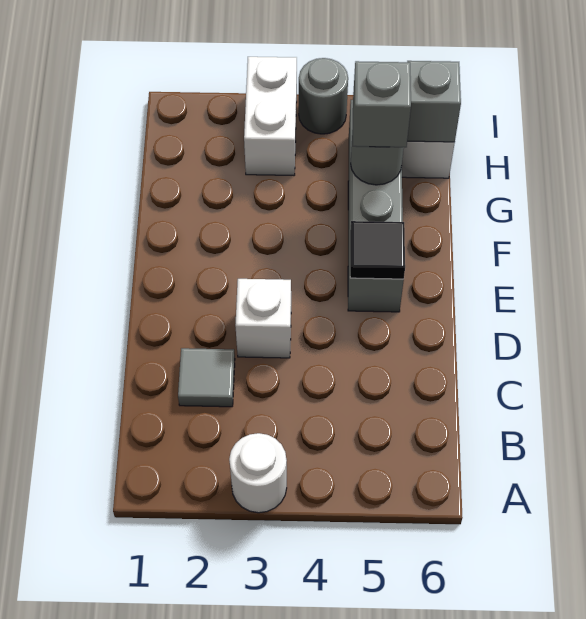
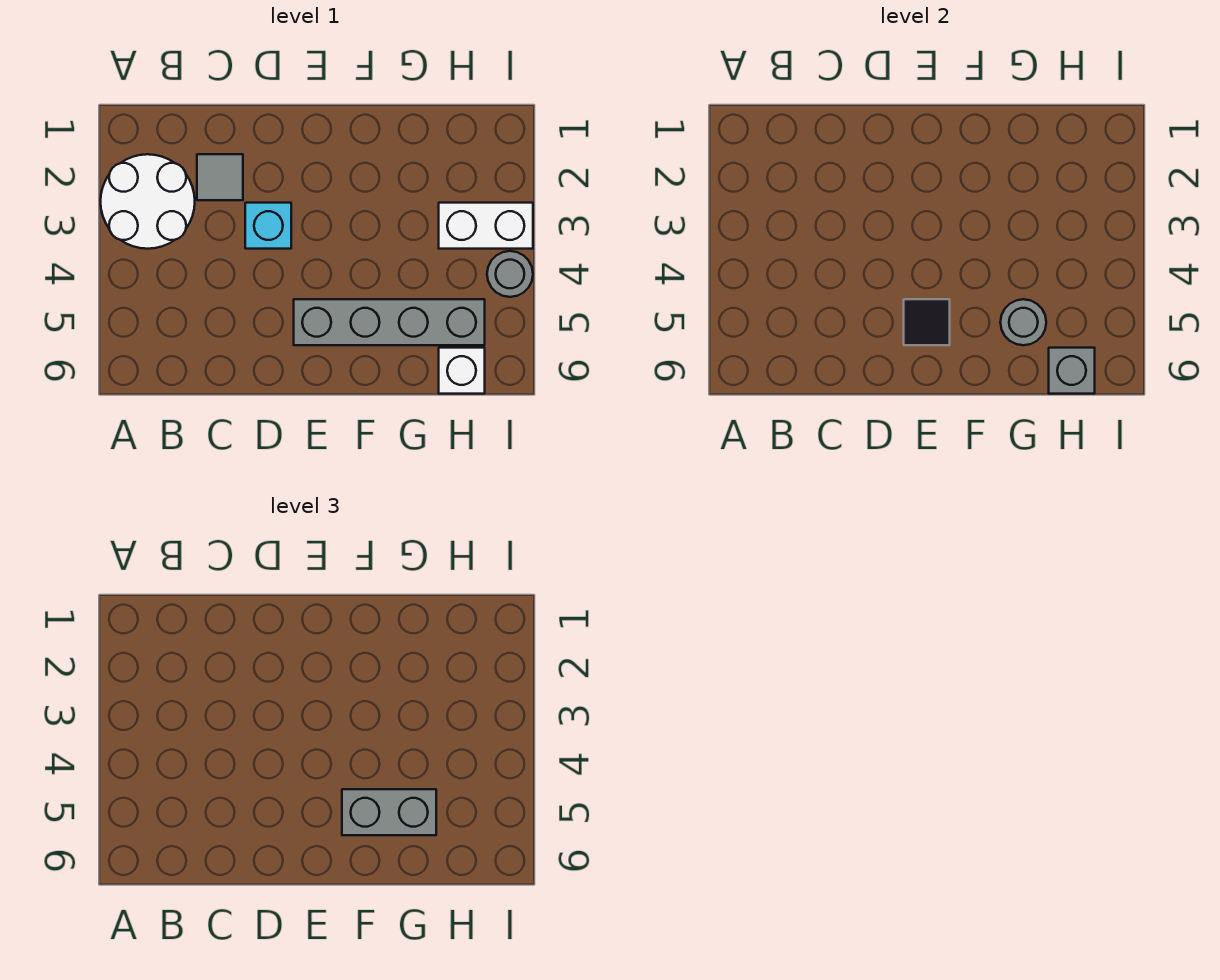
white 1x1 round brick [229,433,287,513] -> white 2x2 round brick [101,154,195,249]
white 1x1 brick [235,279,291,358] -> cyan 1x1 brick [245,203,291,249]
grey 1x1 brick [353,61,411,147] -> grey 1x2 brick [342,789,436,835]

